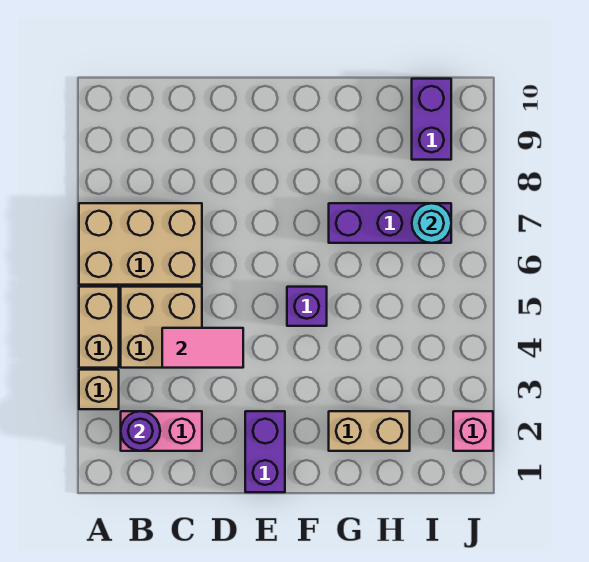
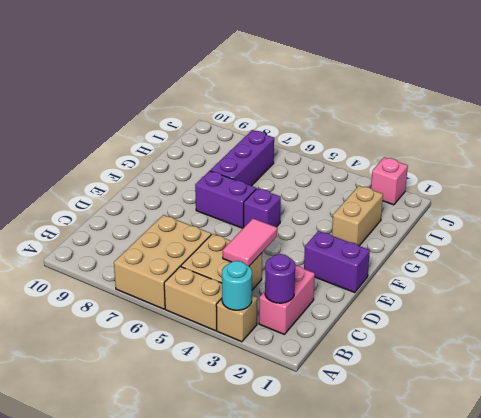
cyan 1x1 round brick [412,203,451,243] -> cyan 1x1 round brick moved to [222,261,252,310]
purple 1x2 brick [412,79,451,160] -> purple 1x2 brick moved to [195,171,256,228]

